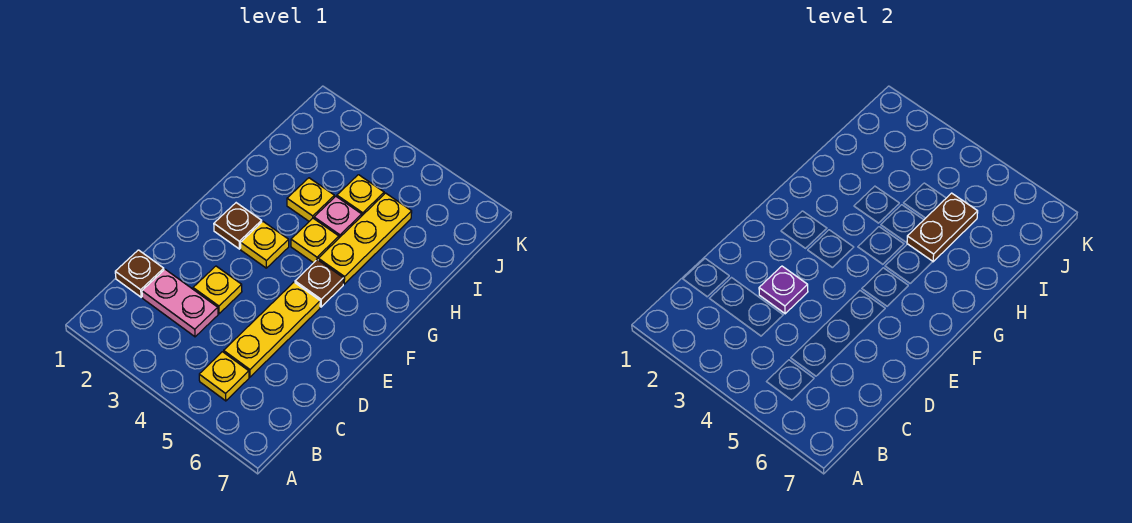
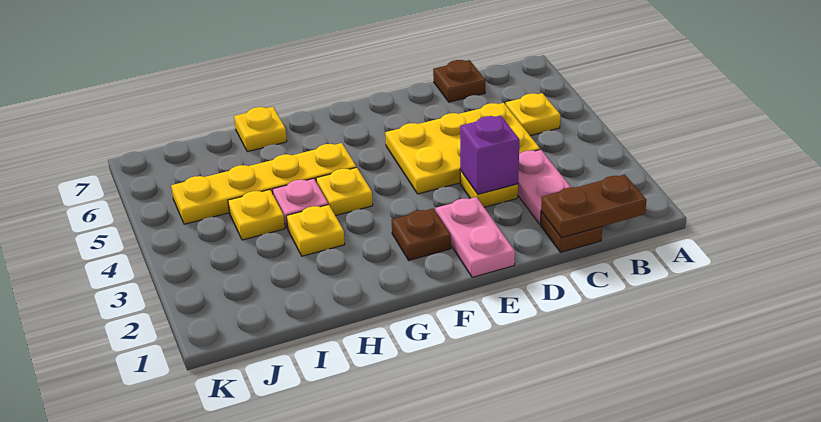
yellow 1x3 plate [224,282,320,377] -> yellow 2x3 plate [385,103,540,194]
purple 1x1 plate [759,266,808,314] -> purple 1x1 brick [460,116,519,194]
none -> pink 1x2 plate [435,197,515,277]
yellow 1x1 plate [241,222,289,268] -> yellow 1x1 plate moved to [234,107,287,152]
brown 1x1 plate [295,260,343,307] -> brown 1x1 plate moved to [433,60,485,102]
yellow 1x3 plate [318,193,412,284] -> yellow 1x4 plate [171,143,356,224]
brown 1x2 plate [907,193,978,262] -> brown 1x2 plate moved to [541,174,647,238]

